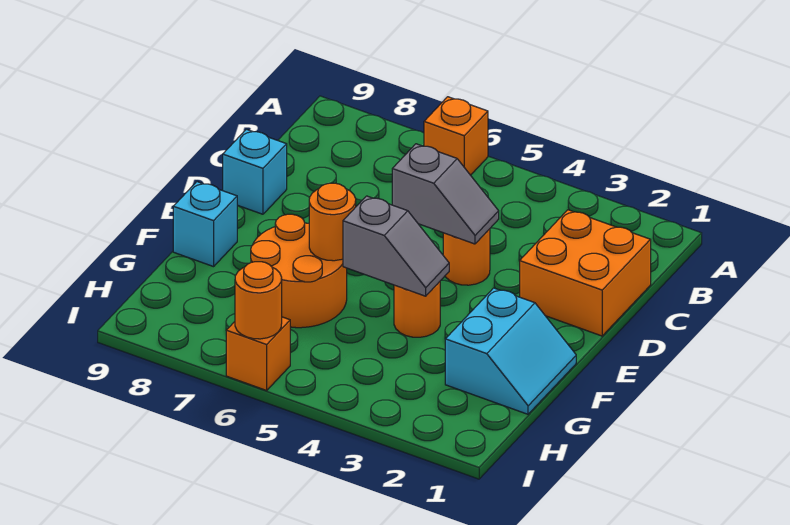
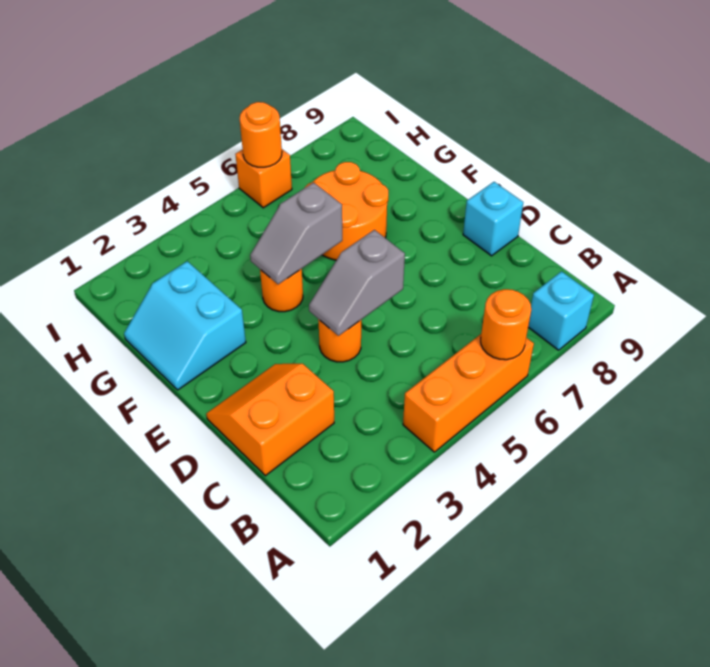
orange 1x1 brick [424,97,488,175] -> orange 1x3 brick [403,334,534,452]
orange 2x2 brick [520,210,651,336] -> orange 2x2 slope [206,364,334,476]
orange 1x1 round brick [309,183,356,261] -> orange 1x1 round brick moved to [481,289,531,360]
cyan 1x1 brick [173,182,237,267] -> cyan 1x1 brick moved to [528,271,594,350]

